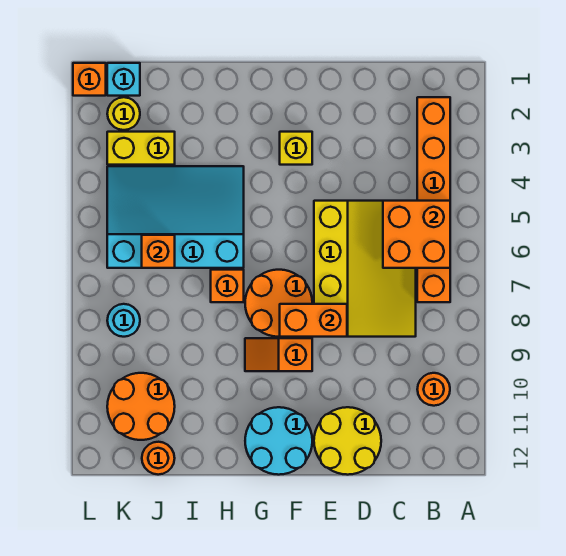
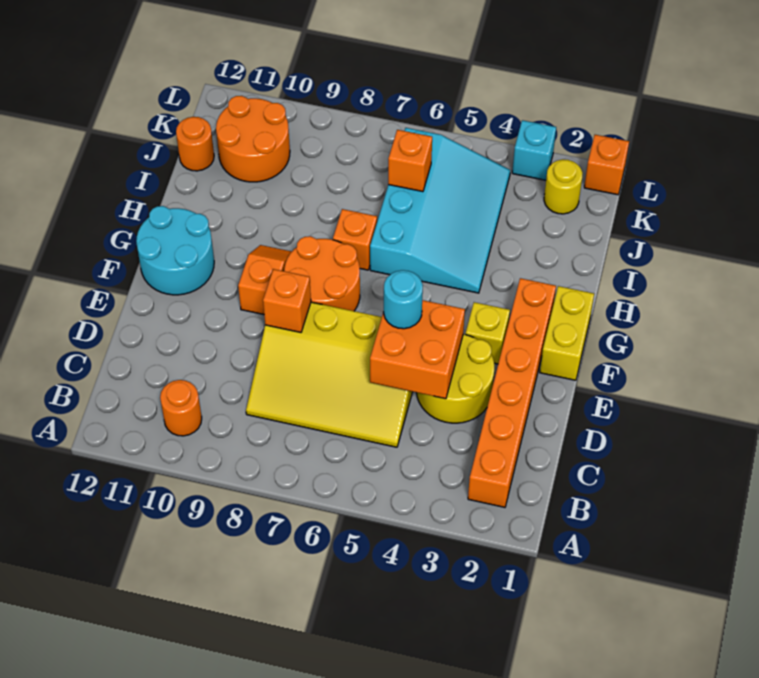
orange 1x6 brick [417,97,450,302] -> orange 1x6 brick turned to [468,278,556,507]
orange 2x2 brick [383,201,450,268] -> orange 2x2 brick moved to [370,300,465,399]
yellow 2x2 round brick [314,407,381,475] -> yellow 2x2 round brick moved to [417,334,494,423]
orange 1x2 brick [280,304,347,337] -> orange 1x1 brick [263,269,311,332]
yellow 1x2 brick [107,132,175,165] -> yellow 1x2 brick moved to [540,286,594,380]
cyan 1x1 brick [107,63,140,96] -> cyan 1x1 brick moved to [512,120,556,180]
cyan 1x1 round brick [107,304,140,337] -> cyan 1x1 round brick moved to [384,270,423,329]

